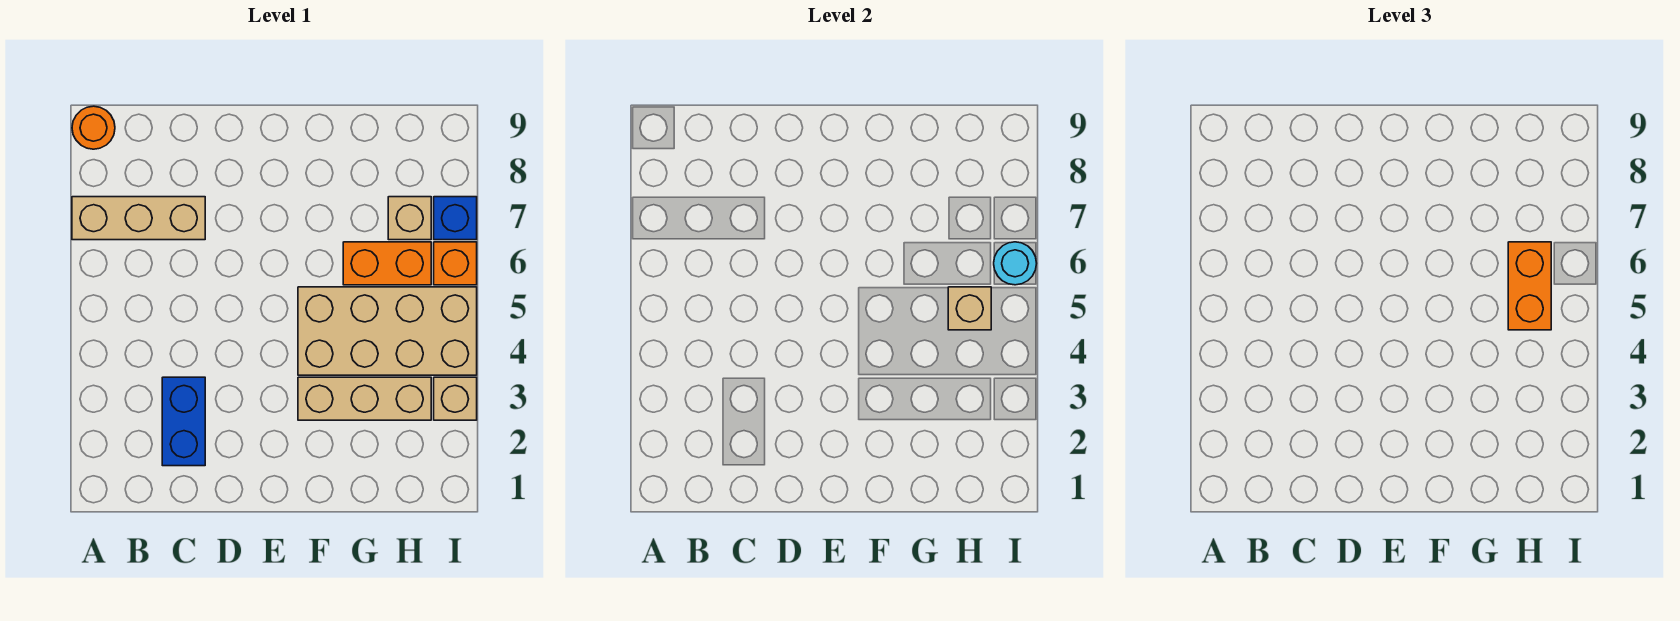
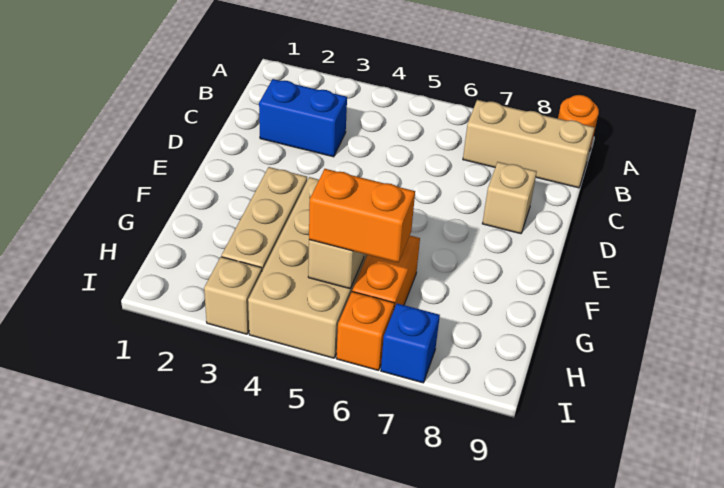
tan 1x3 brick [72,197,205,240] -> tan 1x3 brick turned to [463,100,594,188]
tan 1x1 brick [388,197,431,240] -> tan 1x1 brick moved to [482,162,537,234]
cyan 1x1 round brick [994,242,1037,285] -> none

